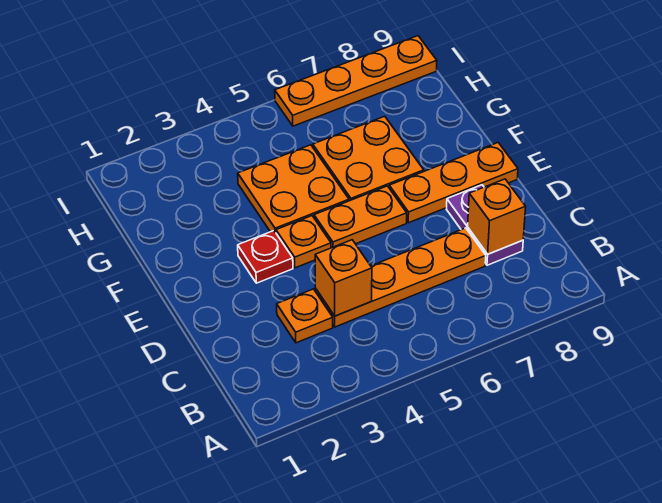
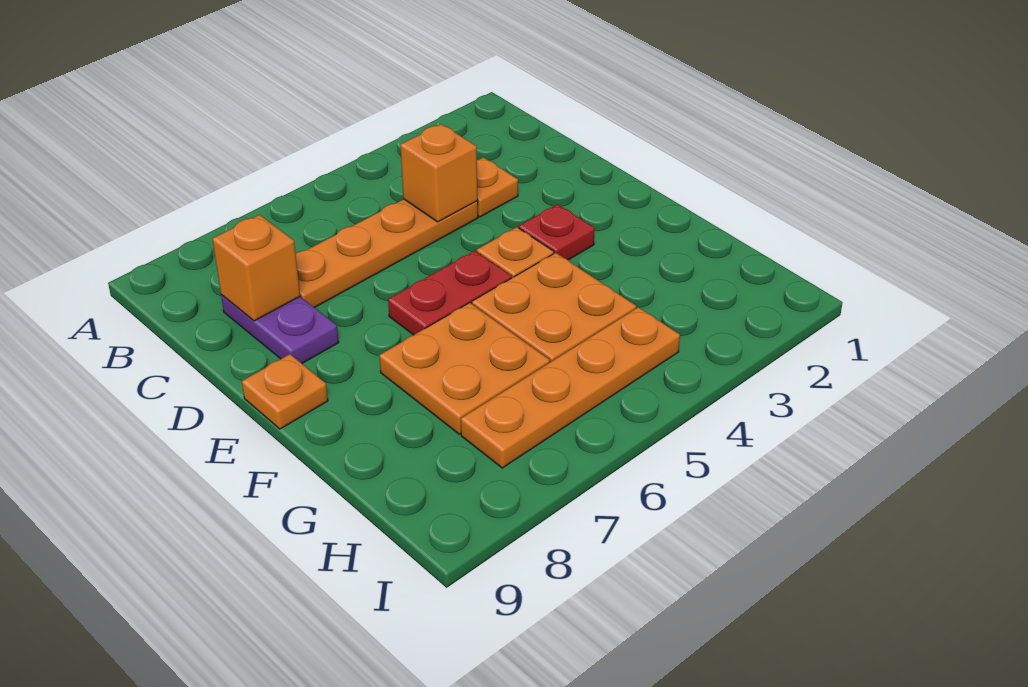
orange 1x2 plate [314,186,407,248] -> red 1x2 plate [388,251,512,335]
orange 1x3 plate [389,143,518,223] -> orange 1x1 plate [242,354,328,429]
orange 1x4 plate [275,36,437,126] -> orange 1x4 plate moved to [461,307,680,468]

